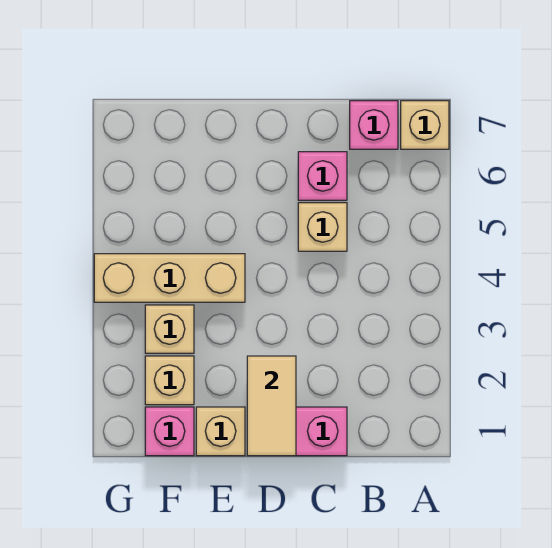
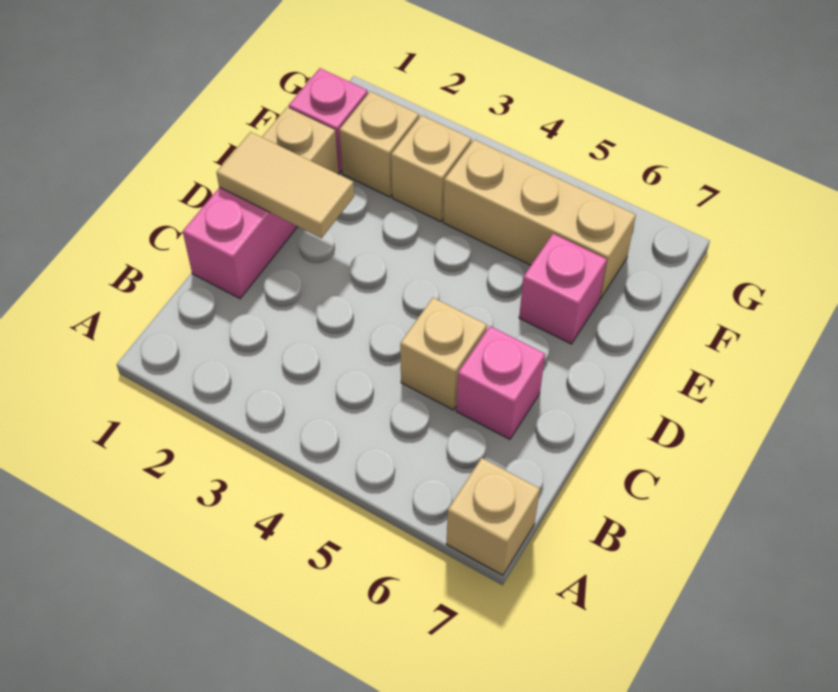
pink 1x1 brick [350,101,398,149] -> pink 1x1 brick moved to [519,234,607,344]
tan 1x3 brick [94,254,245,302] -> tan 1x3 brick turned to [443,140,636,299]

